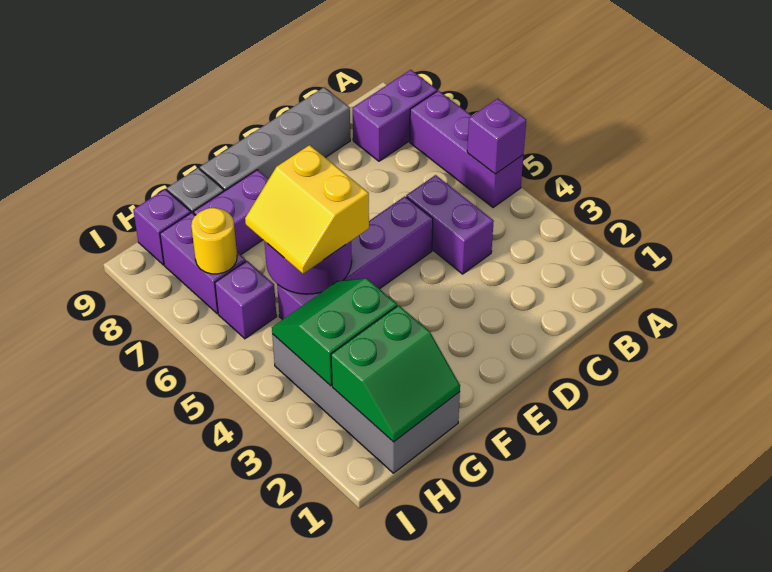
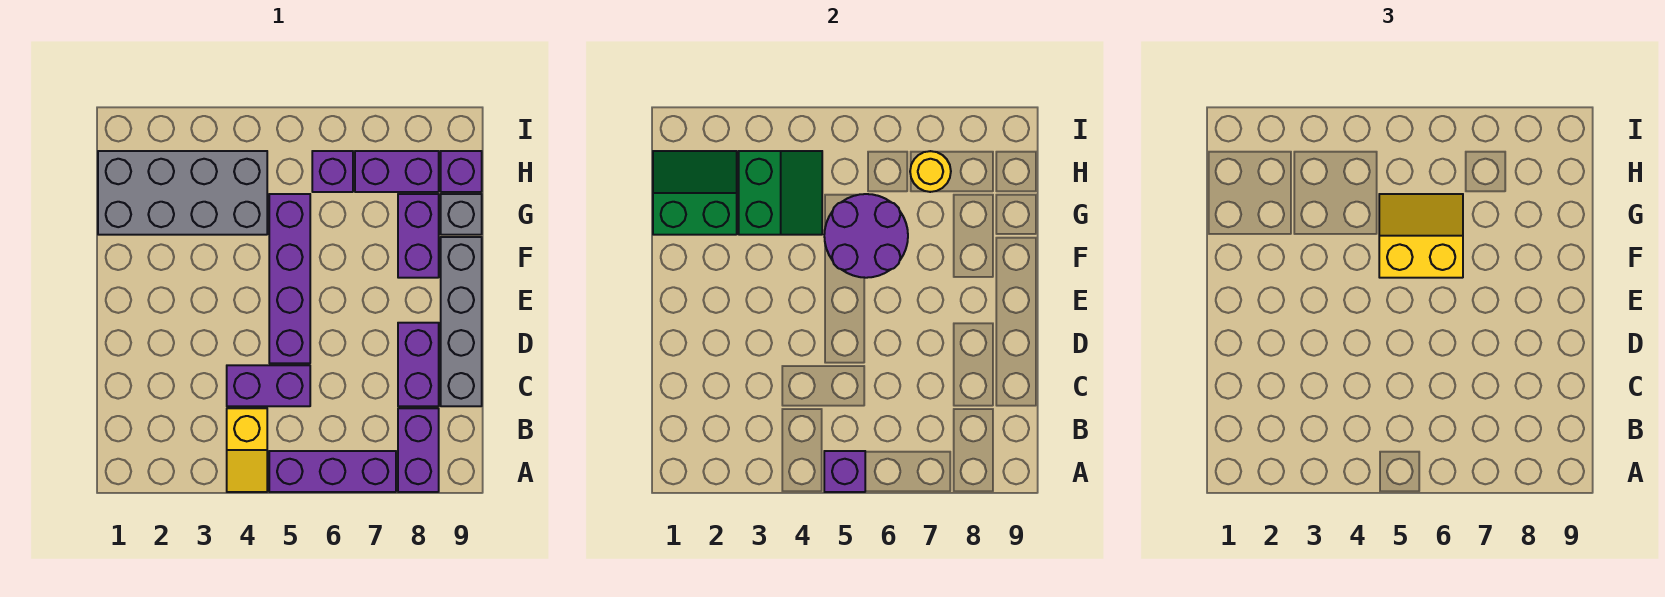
none -> yellow 1x2 slope [227,408,267,492]
none -> purple 1x2 brick [398,323,439,406]
green 2x2 slope [331,305,460,442] -> green 2x2 slope turned to [653,151,737,235]

